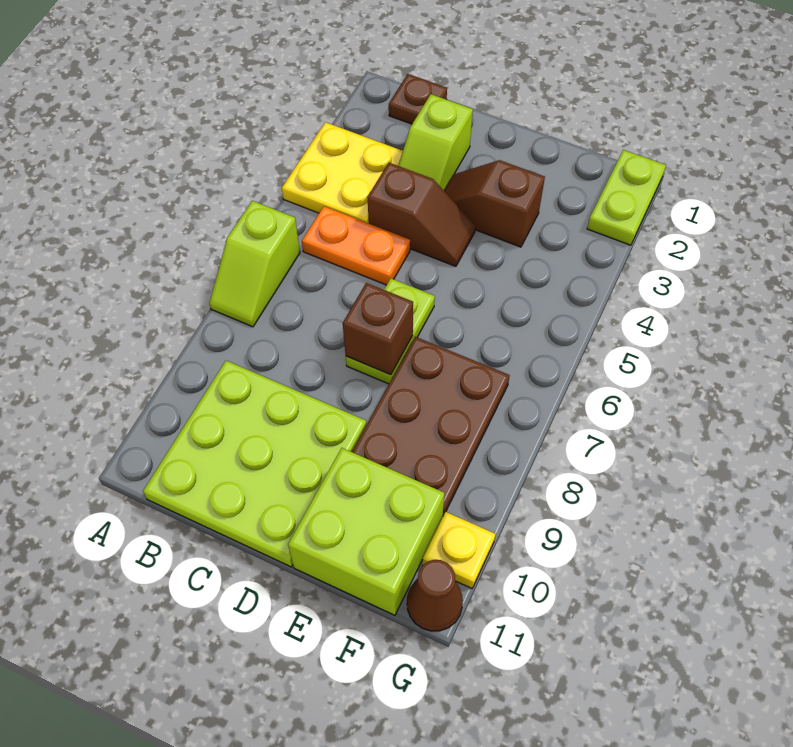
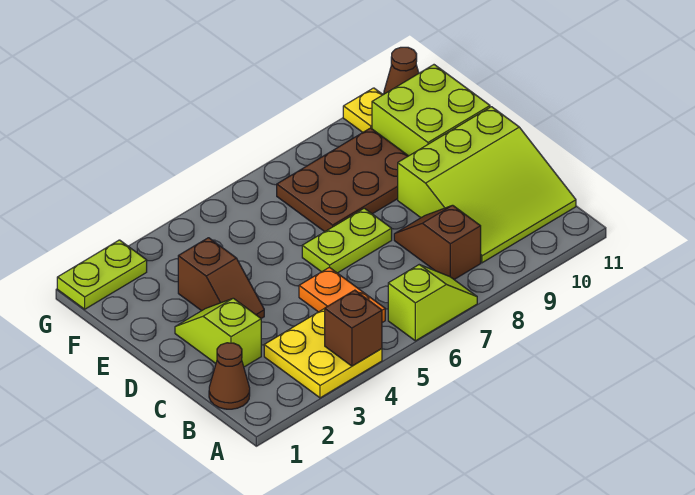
brown 1x1 plate [389,74,447,124] -> brown 1x1 cone [209,343,250,409]
lime 3x3 plate [143,361,366,567] -> lime 3x3 slope [398,107,576,263]
lime 1x2 slope [398,94,473,190] -> lime 1x2 slope turned to [175,298,261,367]
brown 1x2 slope [367,163,476,266] -> brown 1x2 slope moved to [394,205,481,279]
brown 1x1 brick [343,283,413,375] -> brown 1x1 brick moved to [325,290,382,366]

